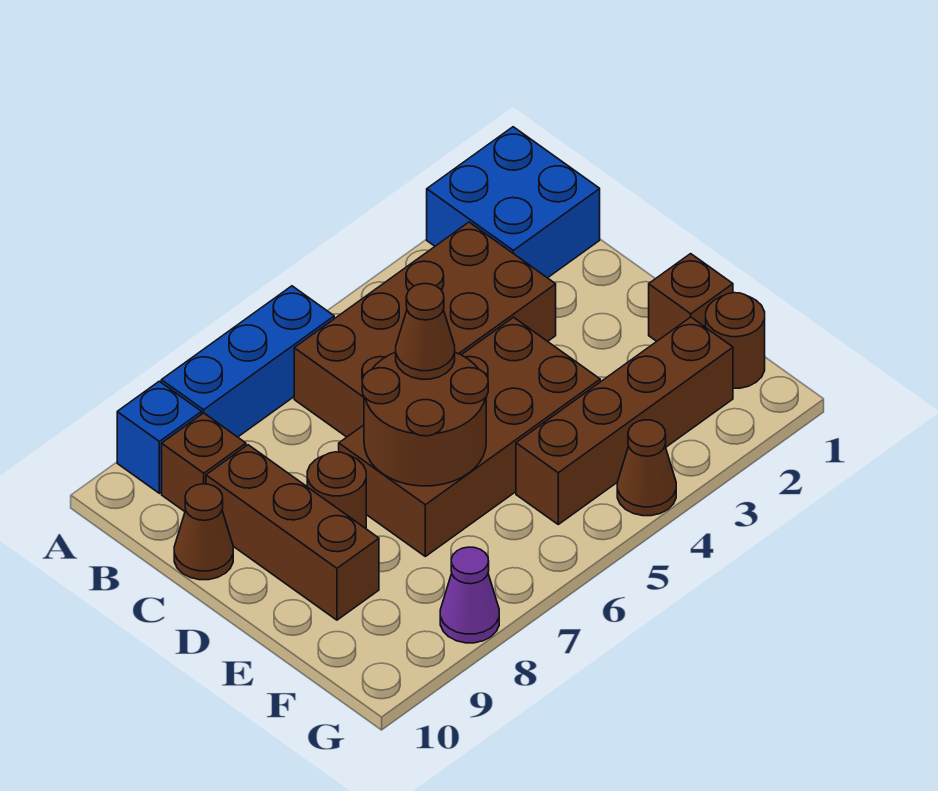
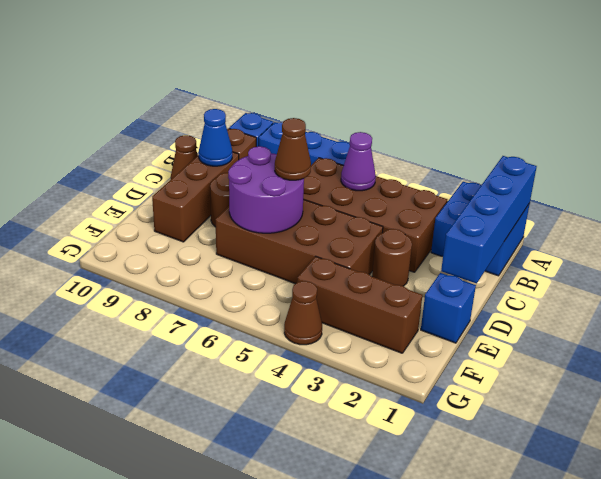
none -> blue 1x4 brick [441,156,537,284]
none -> blue 1x1 cone [199,109,232,166]
brown 2x2 round brick [362,352,488,486] -> purple 2x2 round brick [228,146,304,233]
brown 1x1 brick [649,254,733,341] -> blue 1x1 brick [421,273,476,343]
brown 1x1 round brick [706,293,765,388] -> brown 1x1 round brick moved to [372,229,412,286]
brown 1x4 brick [516,317,733,524] -> brown 1x3 brick [297,256,422,353]
purple 1x1 cone [440,547,499,643] -> purple 1x1 cone moved to [341,132,376,191]

